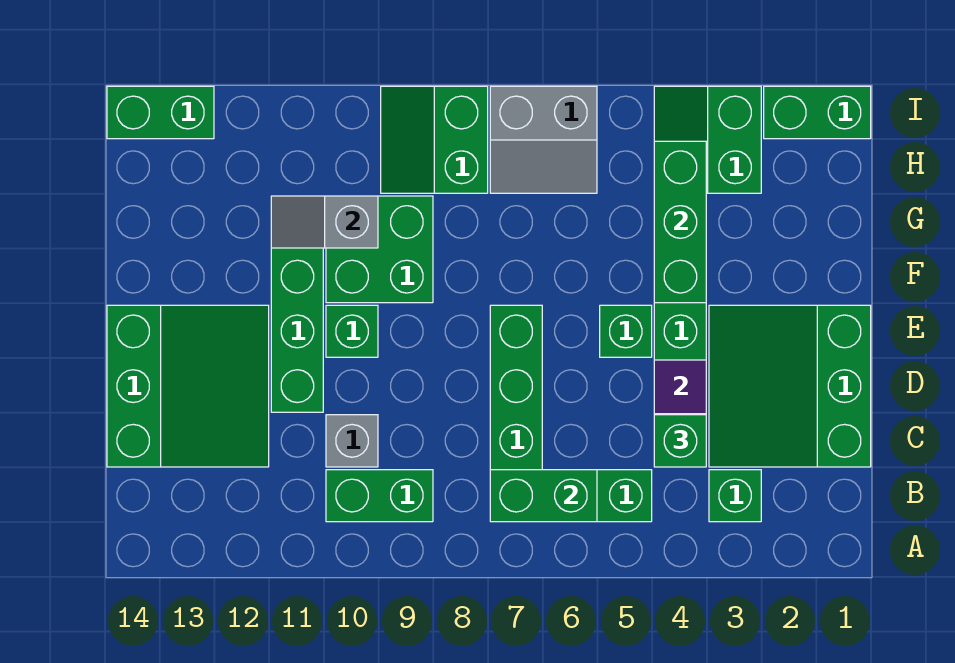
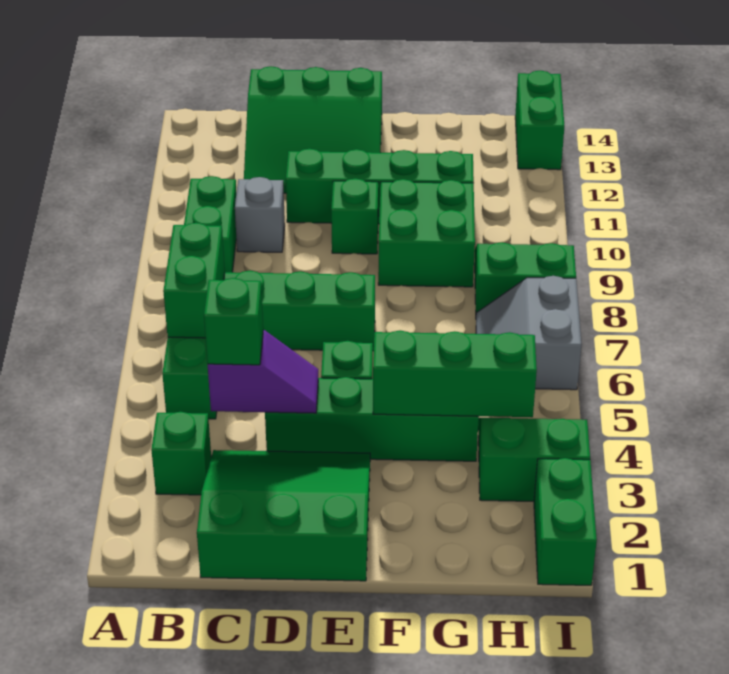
grey 1x2 slope [271,196,378,248] -> none

